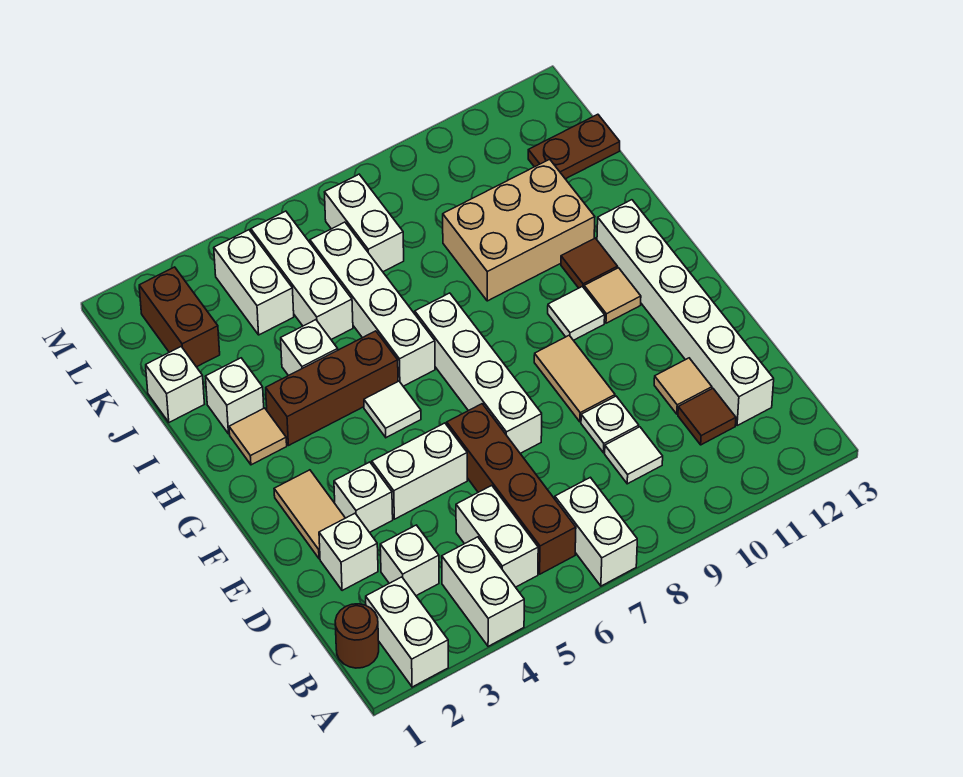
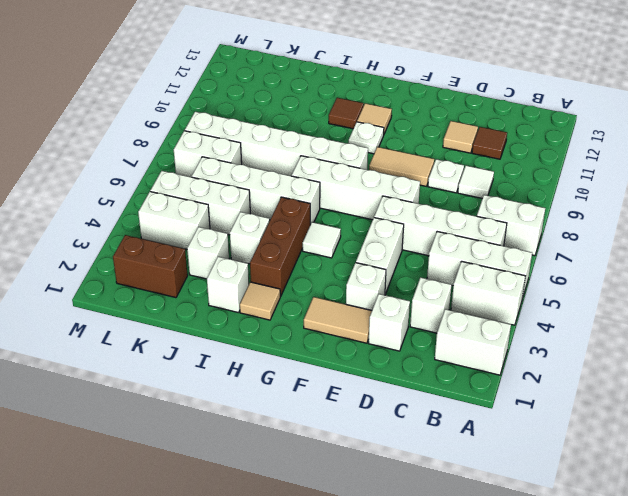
brown 1x1 round brick [335,604,379,668] -> none
white 1x2 brick [456,486,538,587] -> white 1x3 brick [427,232,532,299]
brown 1x4 brick [447,404,576,574] -> white 1x4 brick [374,196,507,256]
white 1x6 brick [597,200,774,426] -> white 1x6 brick moved to [185,112,368,176]
white 1x1 tile [548,286,605,340] -> white 1x1 plate [349,122,384,154]
tan 2x3 brick [443,159,595,301] -> none
white 1x1 brick [146,347,204,422] -> white 1x1 brick moved to [187,227,229,279]
brown 1x2 plate [528,114,620,179] -> none

